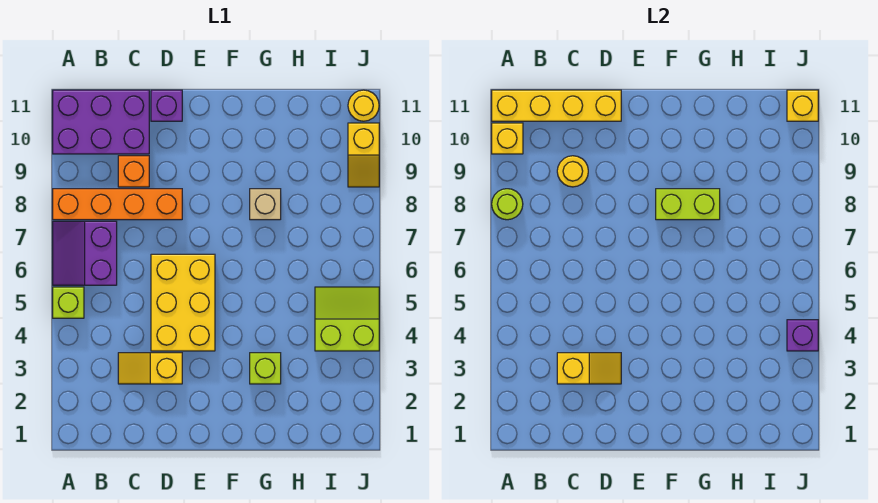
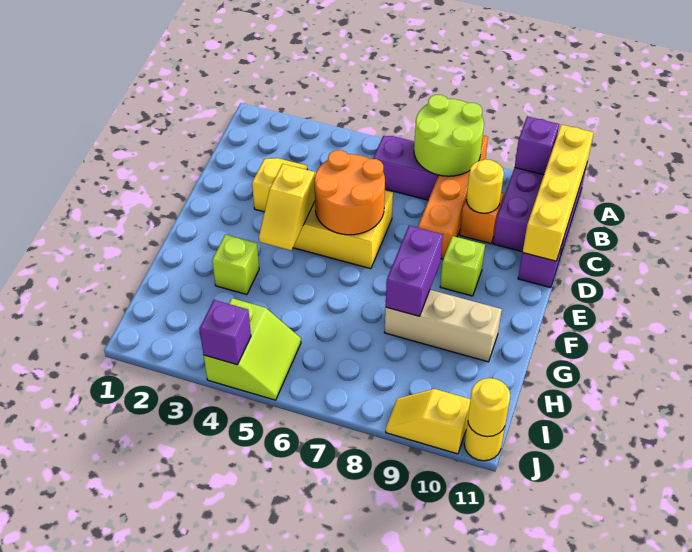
lime 1x1 brick [53,287,84,318] -> lime 1x1 brick moved to [440,236,485,296]
lime 1x1 round brick [492,189,523,220] -> lime 2x2 round brick [414,95,484,176]
yellow 1x1 brick [492,123,523,154] -> purple 1x1 brick [515,116,559,175]
yellow 1x2 slope [557,353,621,384] -> yellow 1x2 slope moved to [259,164,315,250]
none -> orange 2x2 round brick [314,150,385,235]
lime 1x2 brick [656,189,720,220] -> purple 1x2 brick [386,226,443,316]
tan 1x1 brick [250,189,281,220] -> tan 1x3 brick [384,290,502,362]
yellow 1x1 brick [787,90,818,121] -> yellow 1x1 round brick [468,378,510,437]

